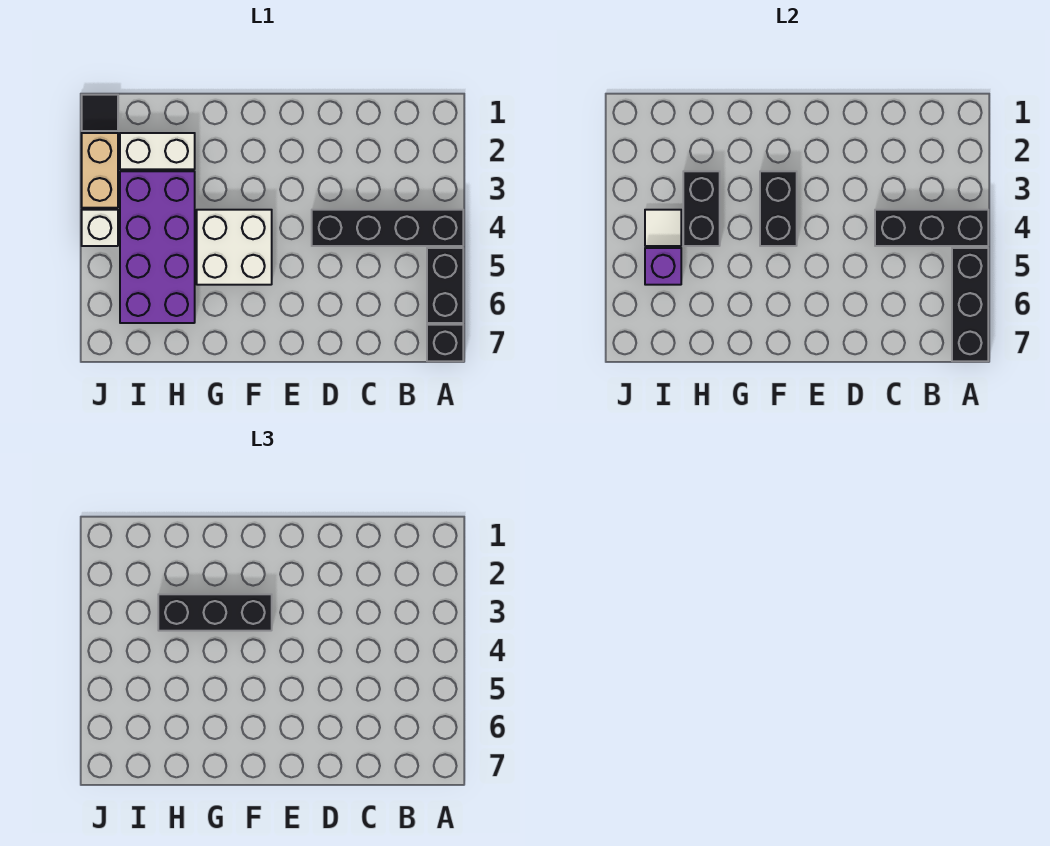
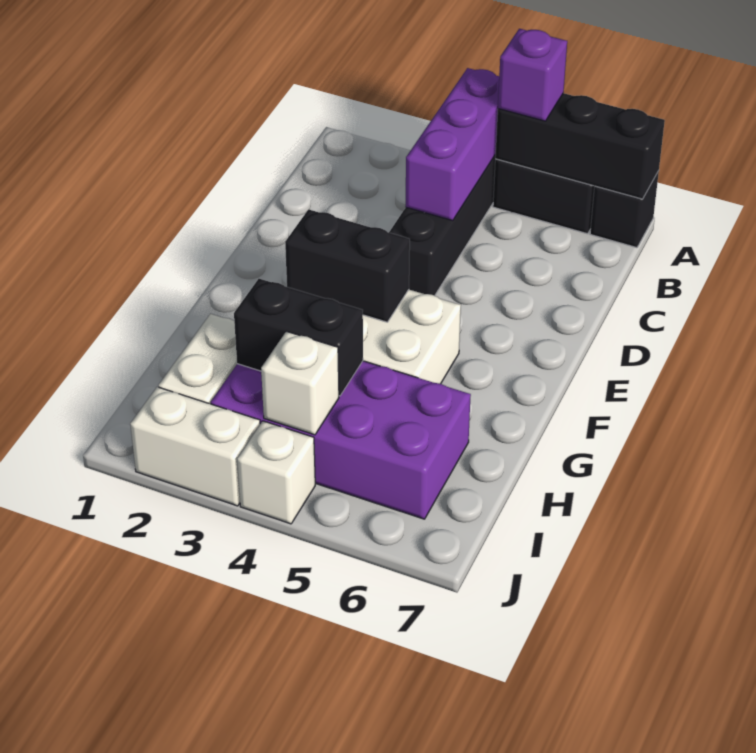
black 1x3 brick [875,210,988,246] -> purple 1x3 brick [406,68,499,221]
black 1x3 brick [158,594,272,631] -> none
white 1x1 tile [645,210,681,246] -> white 1x1 brick [261,331,339,435]
purple 1x1 brick [645,248,681,285] -> purple 1x1 brick moved to [498,29,567,121]
black 1x1 tile [82,95,118,131] -> none
tan 1x2 brick [82,133,118,208] -> white 1x2 brick [130,387,260,506]

